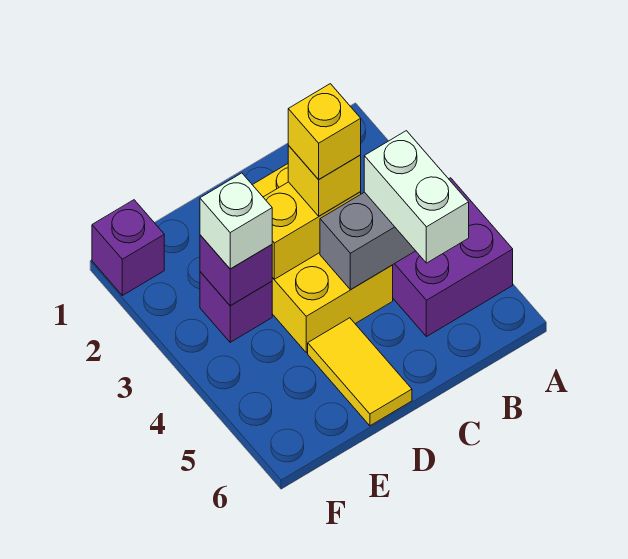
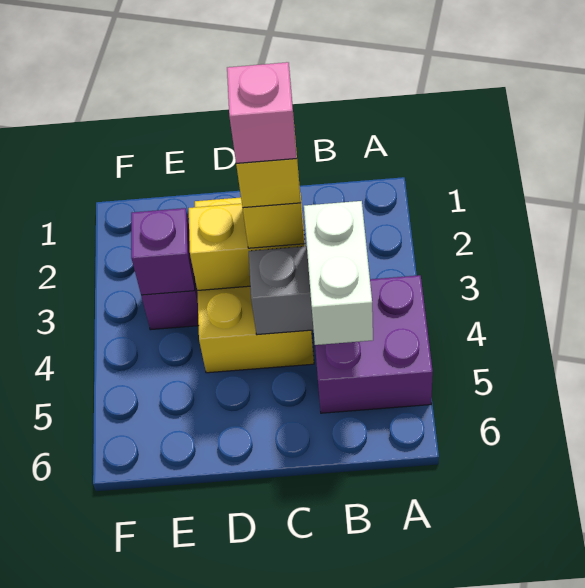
none -> pink 1x1 brick [227,62,297,163]
yellow 1x2 tile [308,318,412,426] -> none
white 1x1 brick [200,173,272,269] -> none
purple 1x1 brick [92,200,164,295] -> none

